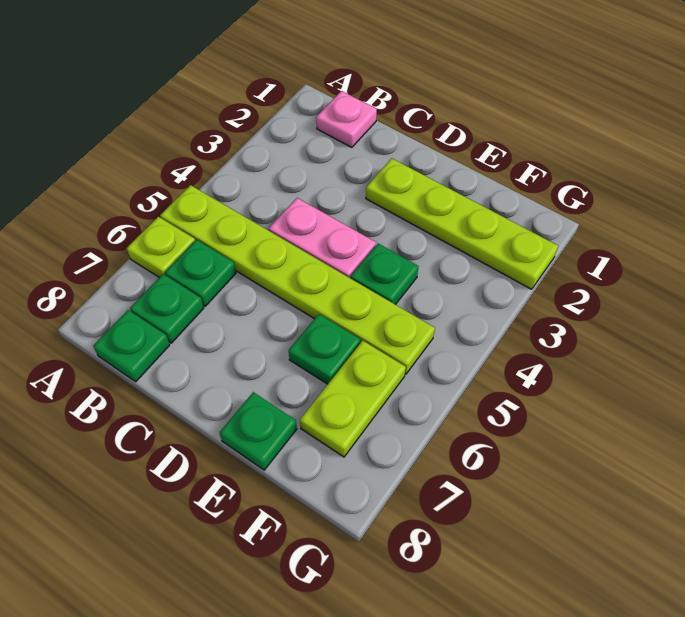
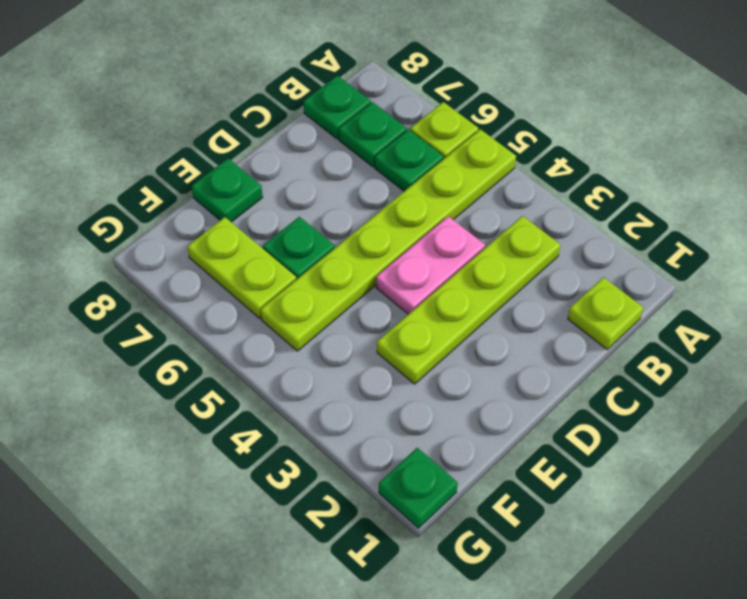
pink 1x1 plate [316,91,377,147] -> lime 1x1 plate [568,277,643,350]
lime 1x4 plate [366,158,558,289] -> lime 1x4 plate moved to [377,216,560,384]
green 1x1 plate [351,244,419,305] -> green 1x1 plate moved to [379,448,458,528]

